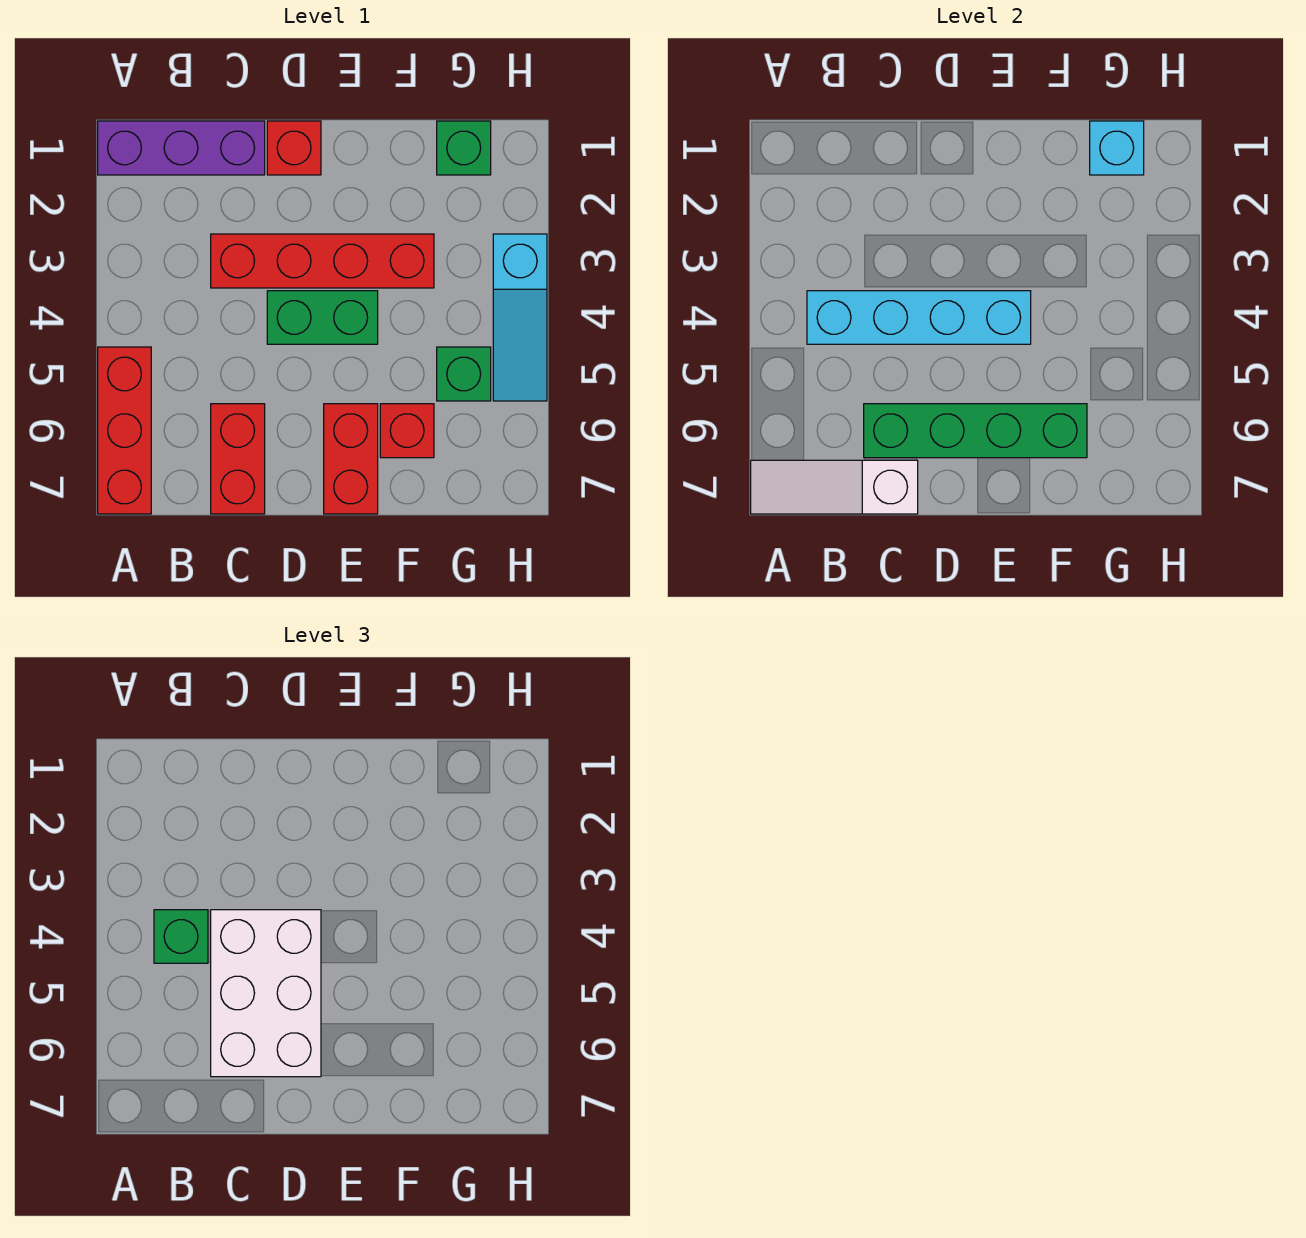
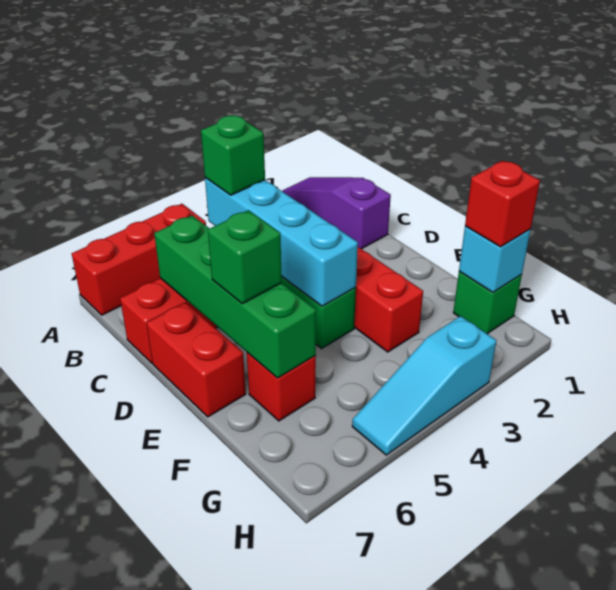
purple 1x3 brick [98,121,265,175] -> purple 1x3 slope [282,177,391,249]
white 1x3 slope [751,460,918,514] -> none
white 2x3 brick [211,910,321,1077] -> none
red 1x1 brick [267,121,321,175] -> red 1x1 brick moved to [465,161,540,247]
red 1x2 brick [324,404,378,514] -> red 1x2 brick turned to [147,303,246,417]
green 1x1 brick [437,347,491,401] -> green 1x1 brick moved to [208,210,282,304]

